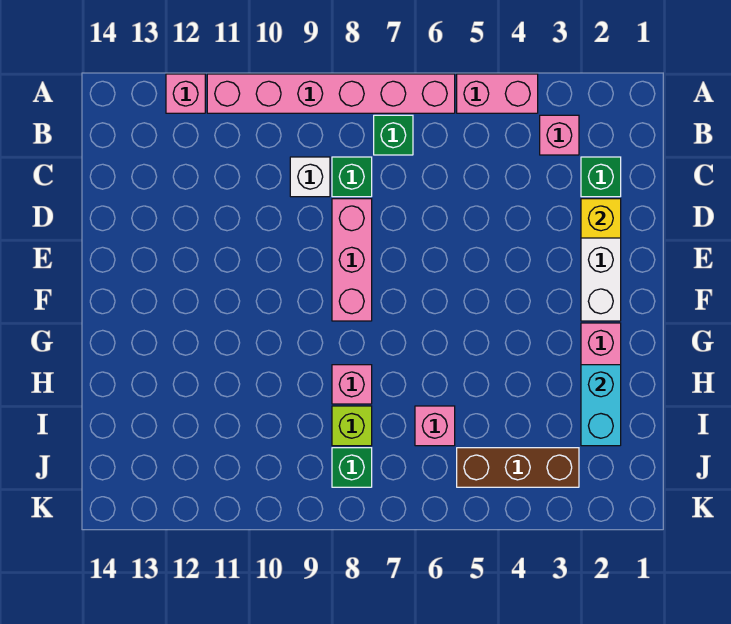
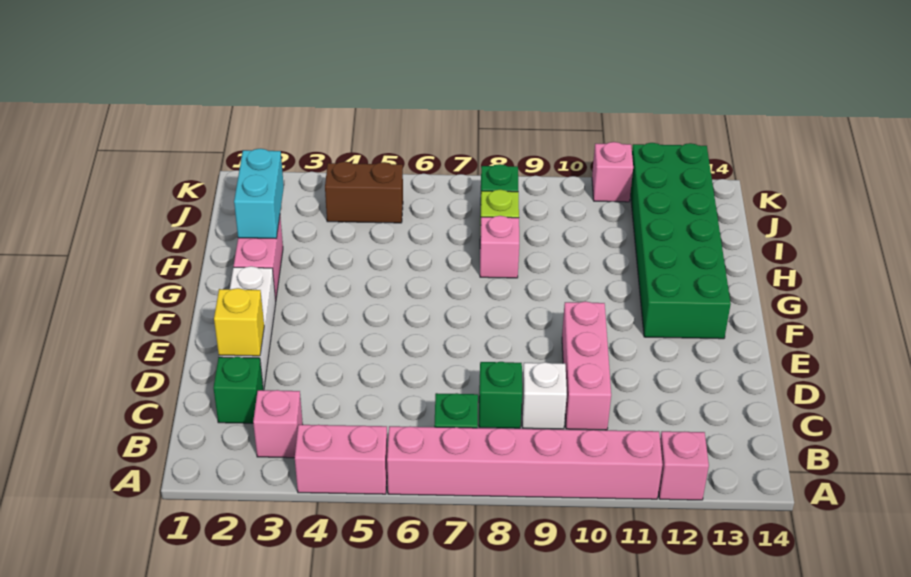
pink 1x3 brick [332,199,372,321] -> pink 1x3 brick moved to [562,301,611,430]
none -> green 2x6 brick [630,143,731,339]
pink 1x1 brick [415,406,455,446] -> pink 1x1 brick moved to [592,142,633,202]
brown 1x3 brick [457,448,579,487] -> brown 1x2 brick [325,162,403,223]

